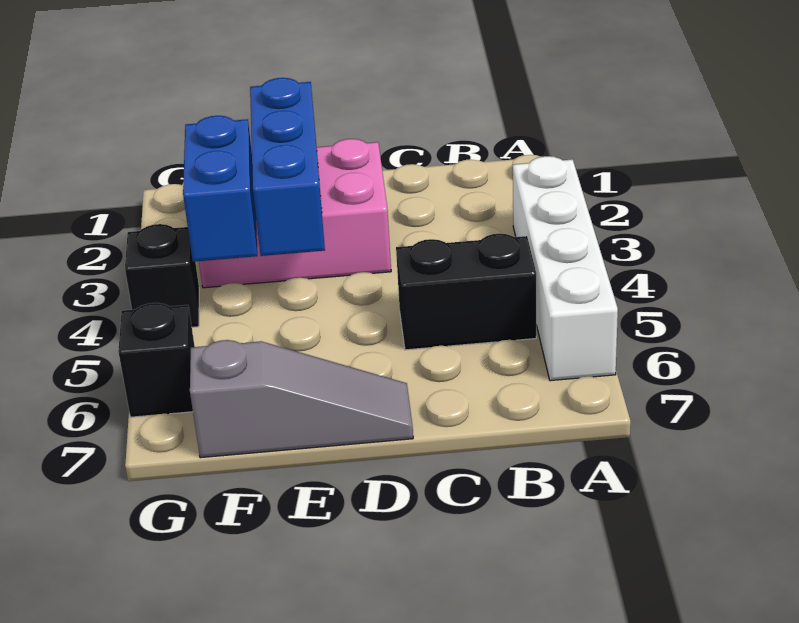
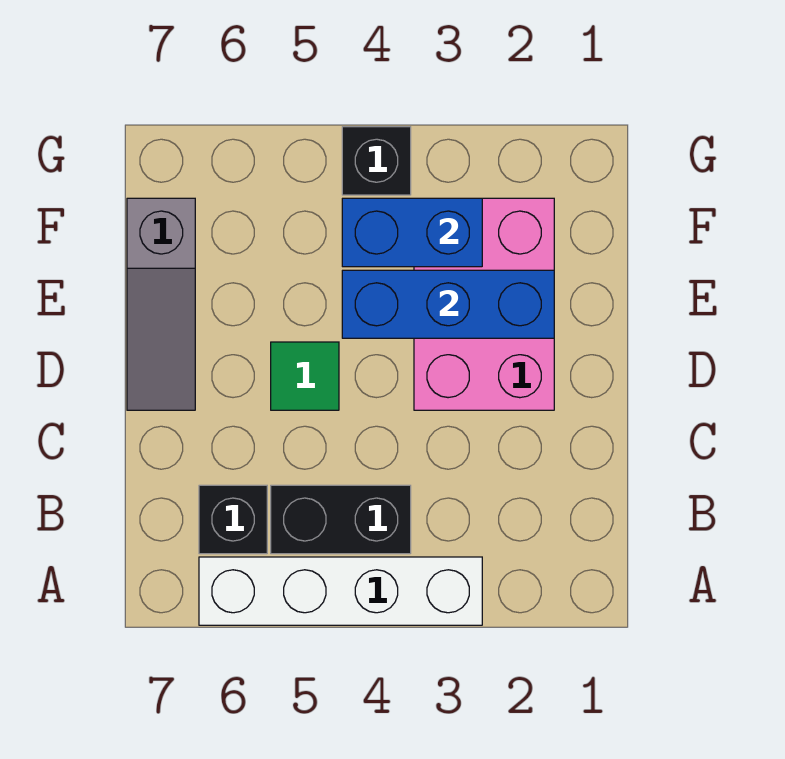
black 1x2 brick [396,234,536,350] -> black 1x2 brick turned to [271,485,411,554]
none -> green 1x1 tile [271,342,339,410]
black 1x1 brick [118,303,195,417] -> black 1x1 brick moved to [199,485,267,554]

